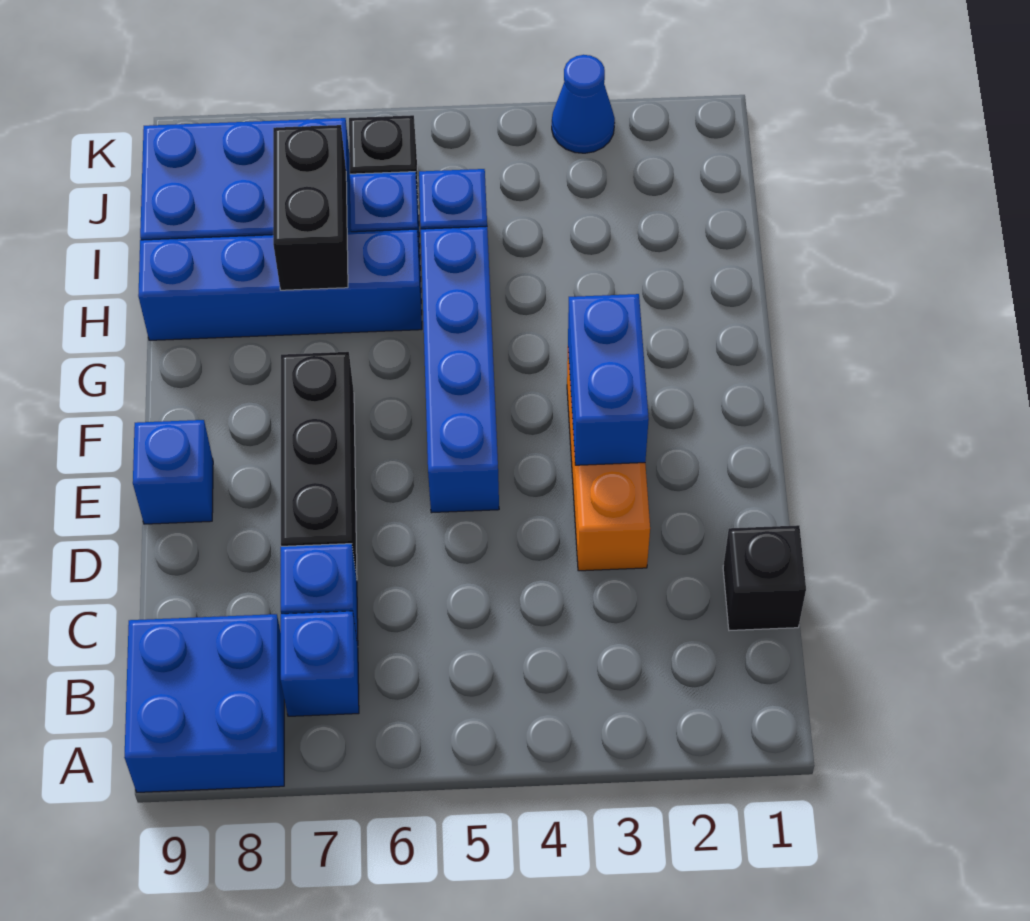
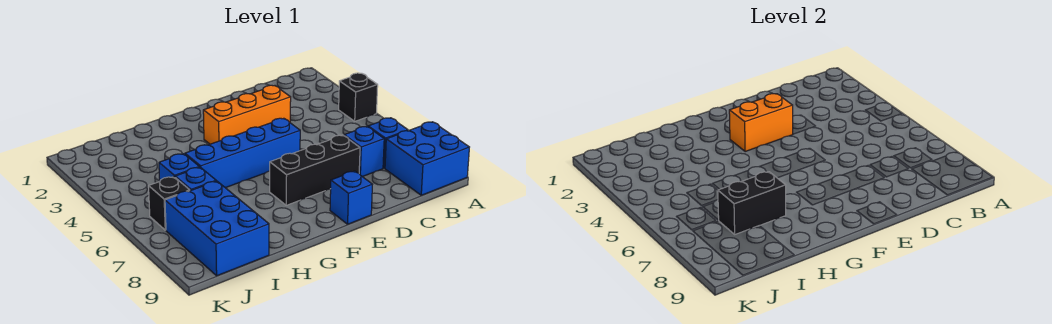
black 1x1 brick [723,525,806,631] -> black 1x1 brick moved to [339,73,378,121]
blue 1x2 brick [568,294,649,465] -> orange 1x2 brick [729,94,793,152]
blue 1x4 brick [138,229,422,340] -> none
blue 1x1 cone [552,55,615,153] -> none

